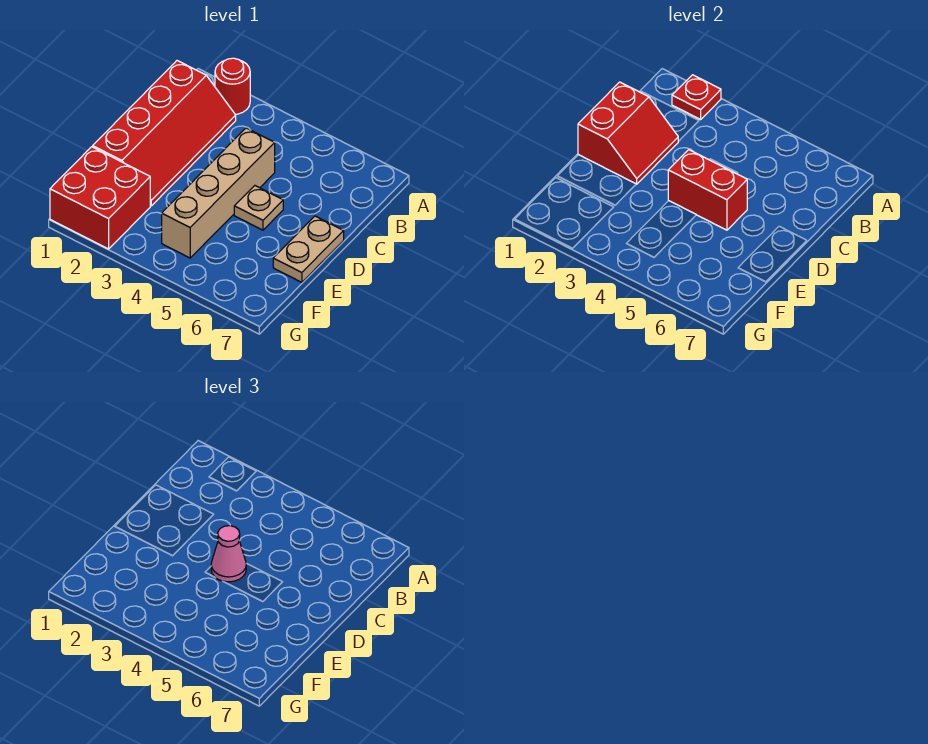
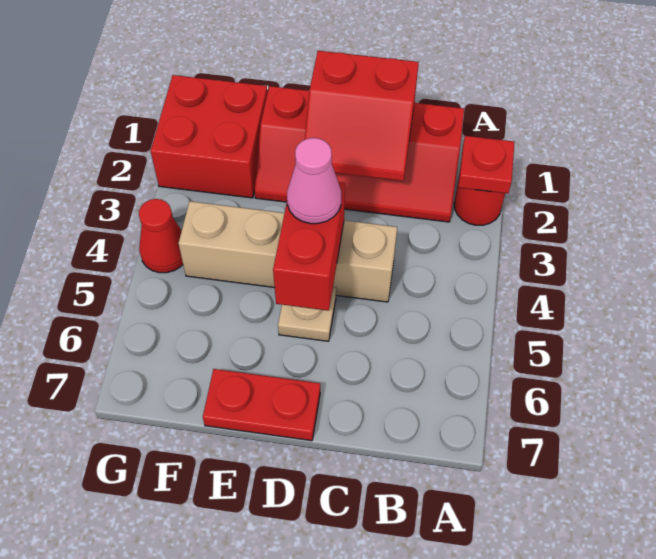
tan 1x2 plate [273,216,344,282] -> red 1x2 plate [203,369,320,441]
none -> red 1x1 cone [139,199,183,273]

